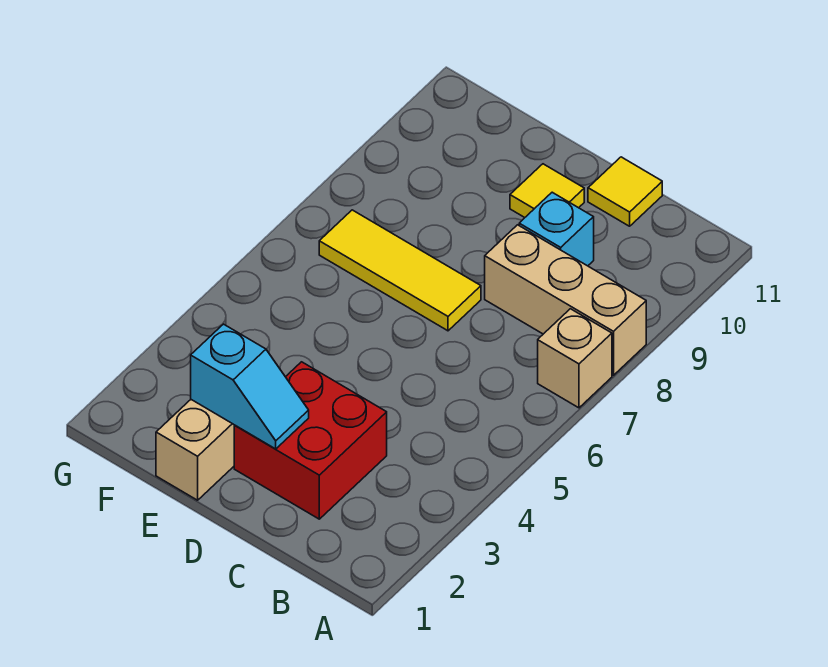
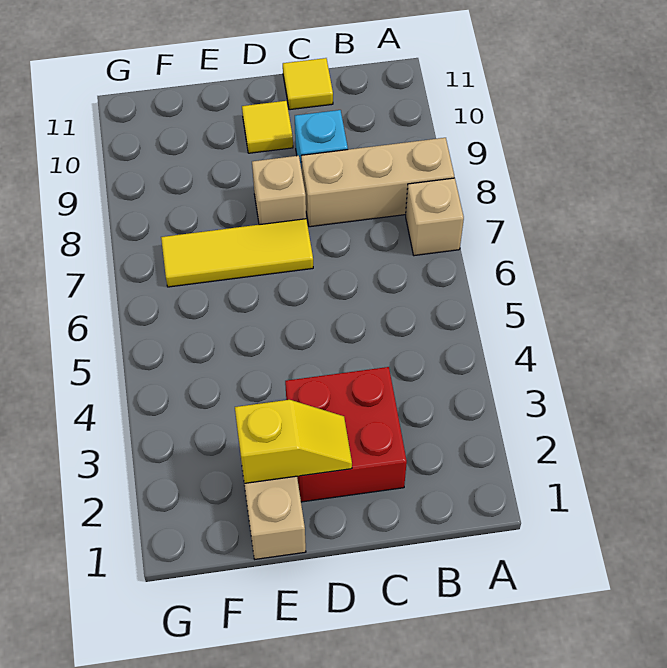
cyan 1x2 slope [191,324,309,449] -> yellow 1x2 slope [235,400,352,483]
none -> tan 1x1 brick [252,156,306,225]

